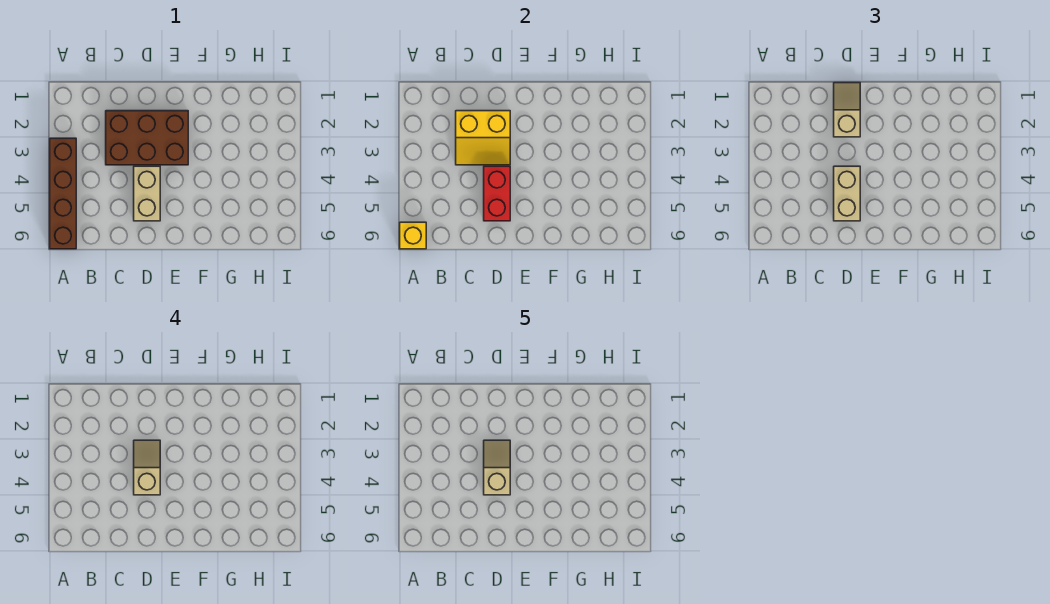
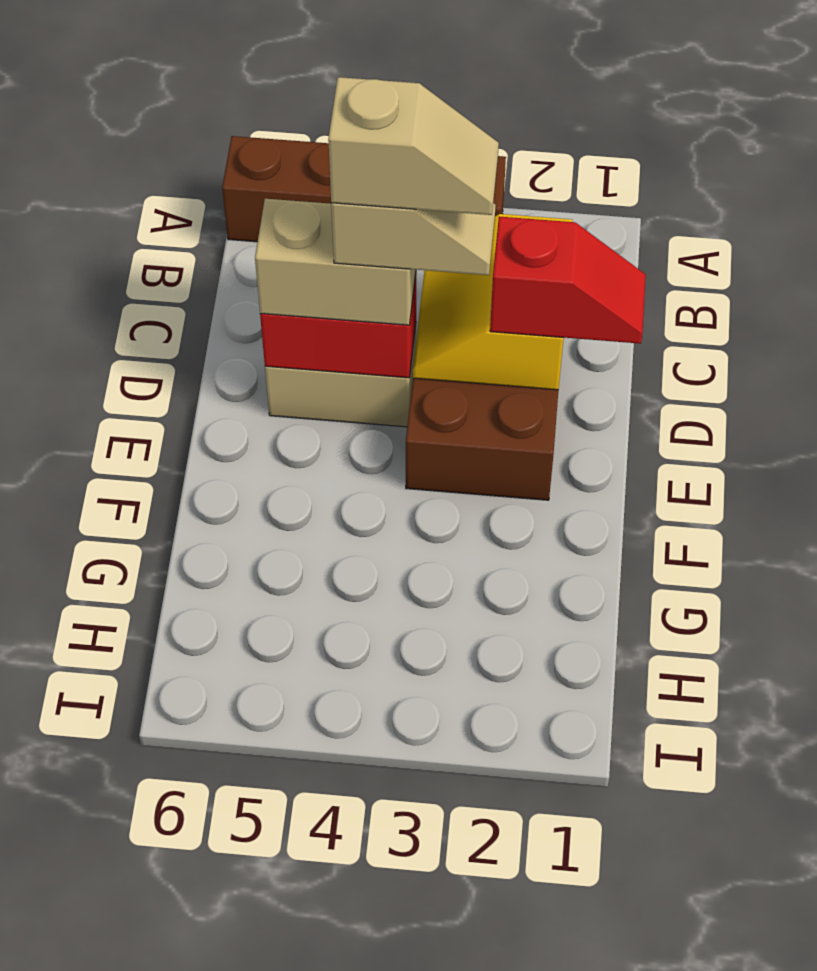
yellow 1x1 brick [400,222,426,249] -> none
tan 1x2 slope [834,83,860,137] -> red 1x2 slope [490,216,646,344]

